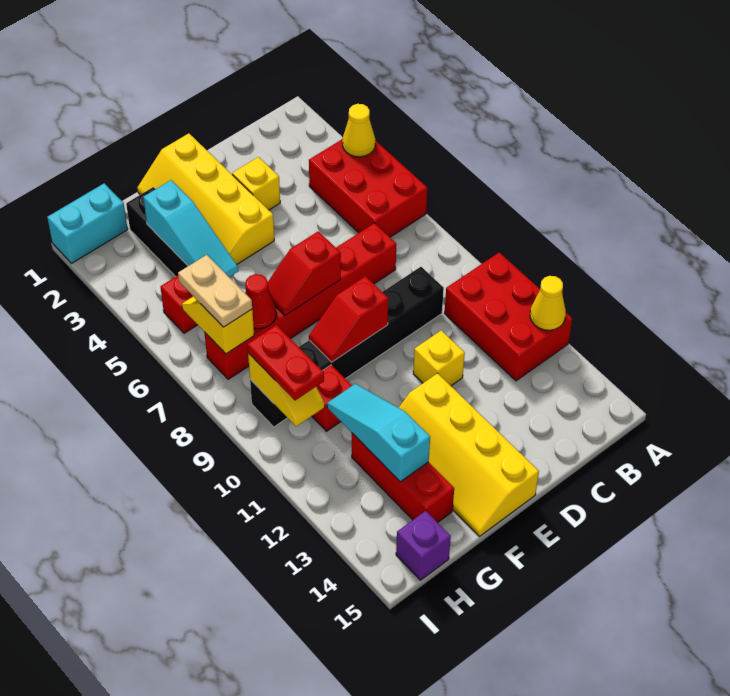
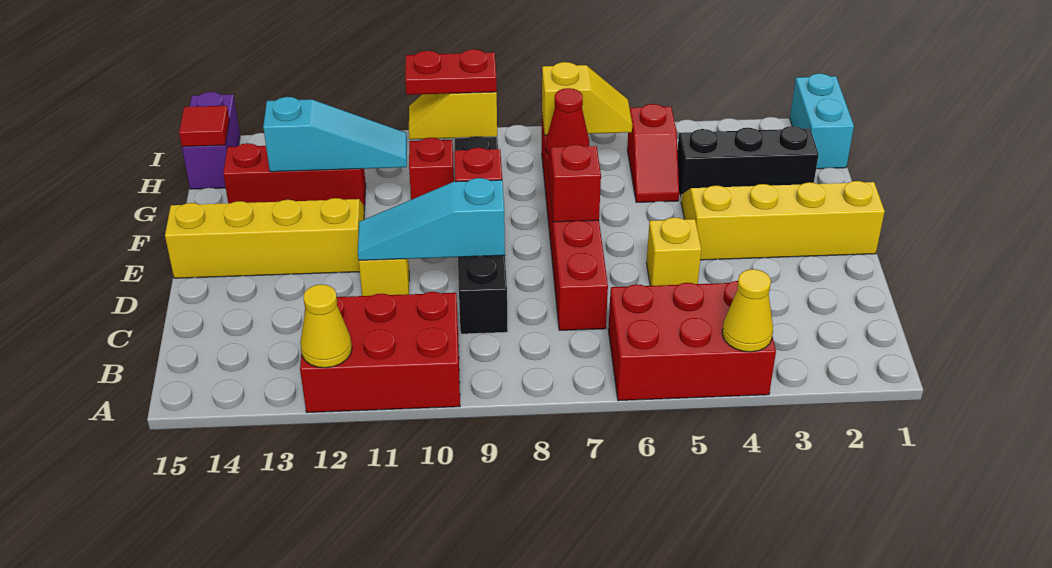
yellow 1x1 brick [232,157,280,210] -> yellow 1x1 brick moved to [646,217,701,286]
cyan 1x3 slope [143,180,238,277] -> cyan 1x3 slope moved to [358,178,505,260]
tan 1x2 plate [178,255,252,327] -> none
purple 1x1 brick [396,511,451,580] -> purple 1x2 brick [182,92,240,189]
none -> red 1x1 tile [179,106,229,147]

